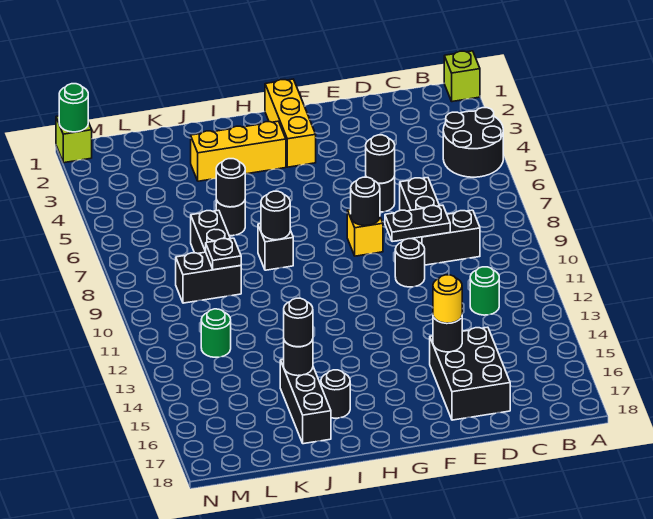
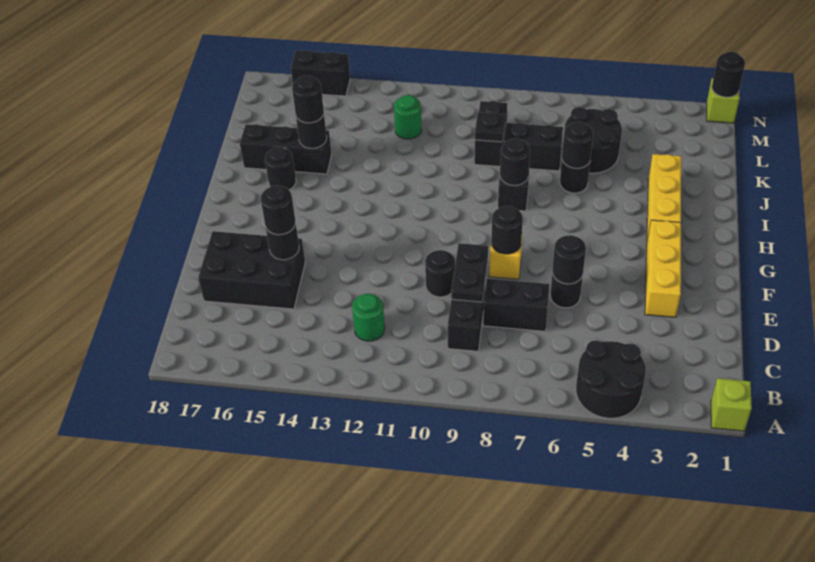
yellow 1x1 round brick [433,275,462,323] -> black 1x1 round brick [261,185,296,235]
yellow 1x3 brick [265,79,316,167] -> yellow 1x3 brick turned to [645,220,681,317]
none -> black 2x2 round brick [564,107,622,173]
green 1x1 round brick [59,84,88,132] -> black 1x1 round brick [712,52,745,97]
none -> black 1x2 brick [291,50,350,96]

